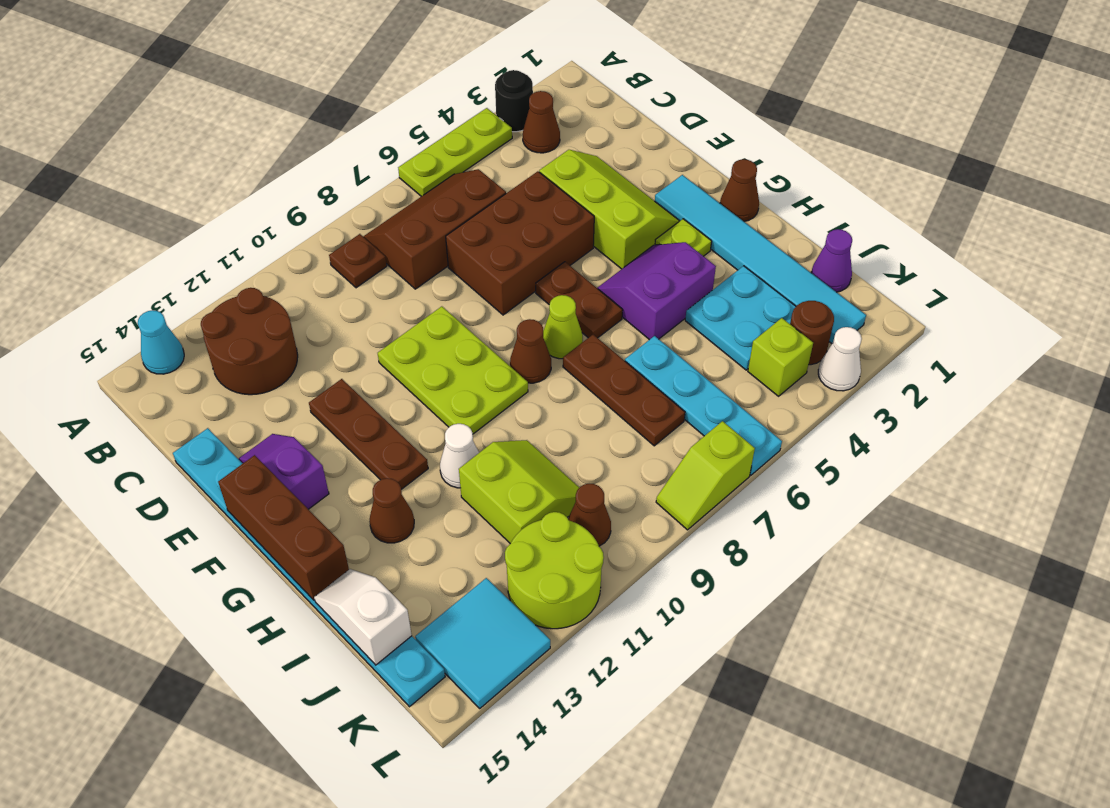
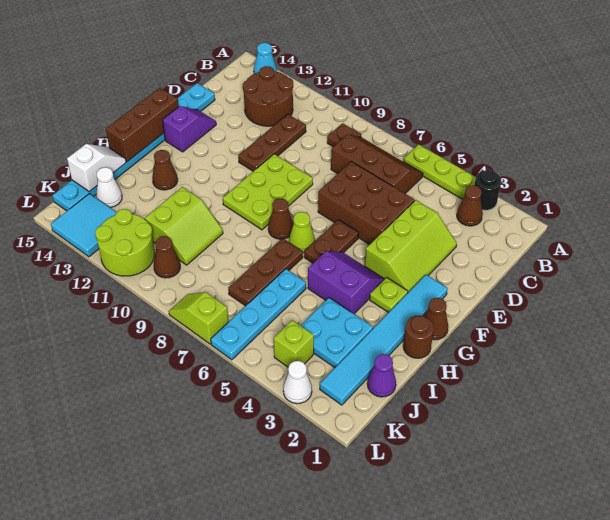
brown 1x3 plate [309,379,428,489] -> brown 1x3 plate moved to [238,114,306,171]
white 1x1 cone [440,424,479,488] -> white 1x1 cone moved to [96,167,122,208]
brown 1x1 round brick [790,301,834,365] -> brown 1x1 round brick moved to [403,315,434,358]

